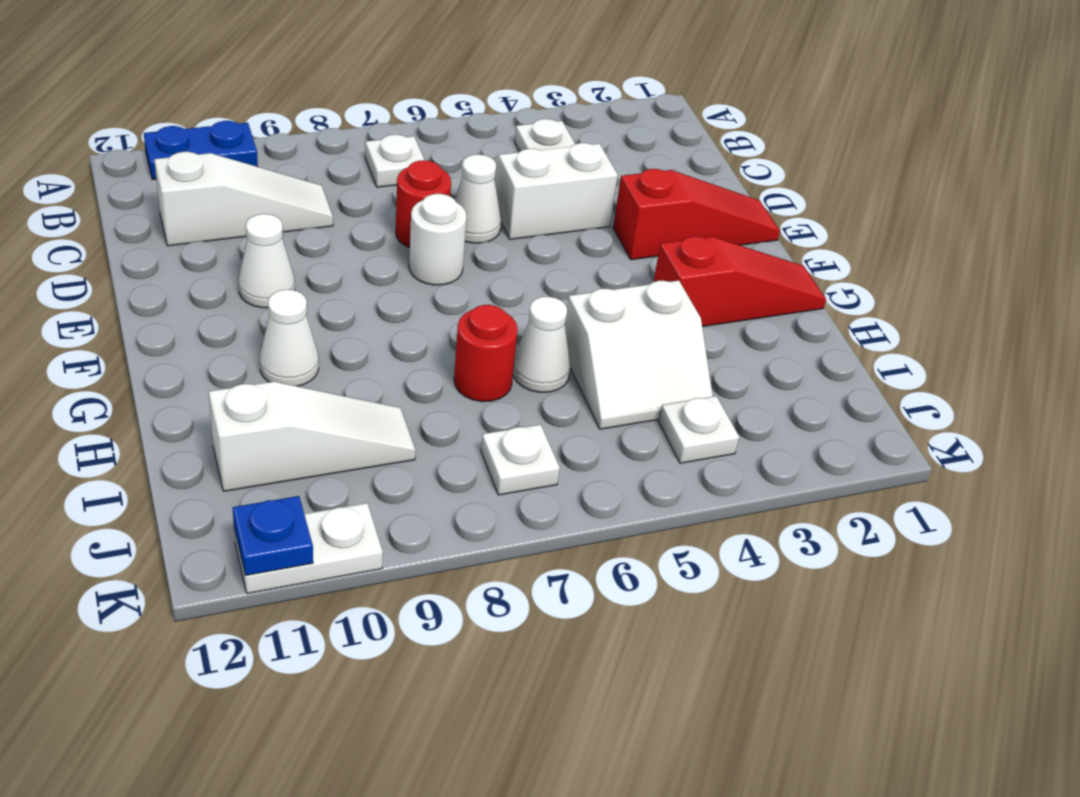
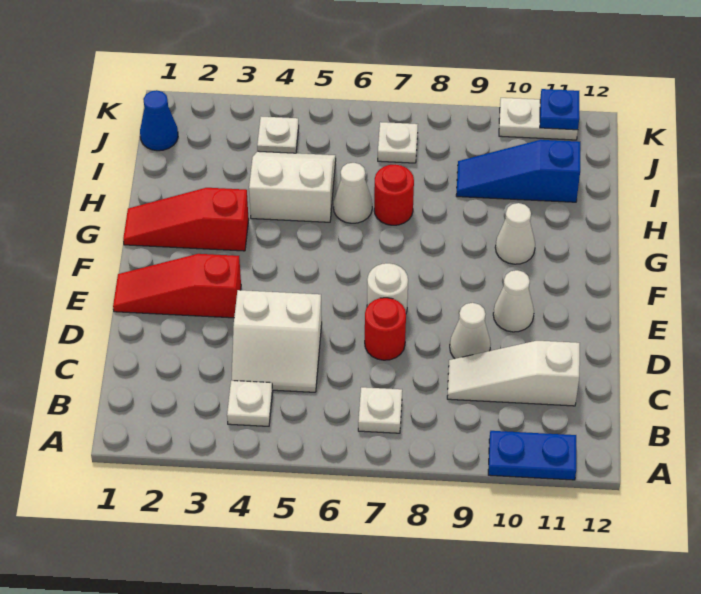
white 1x1 cone [455,155,501,243] -> white 1x1 cone moved to [450,303,491,359]
white 1x3 slope [208,382,416,491] -> blue 1x3 slope [456,140,580,202]
none -> blue 1x1 cone [140,90,178,151]

